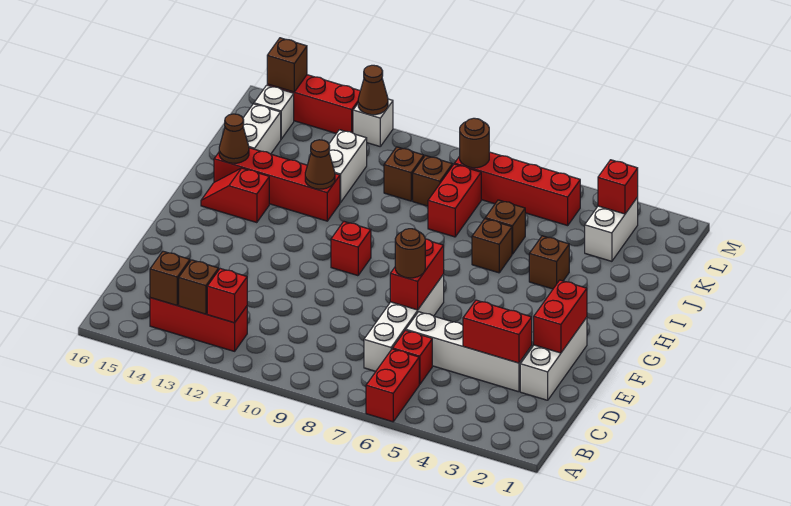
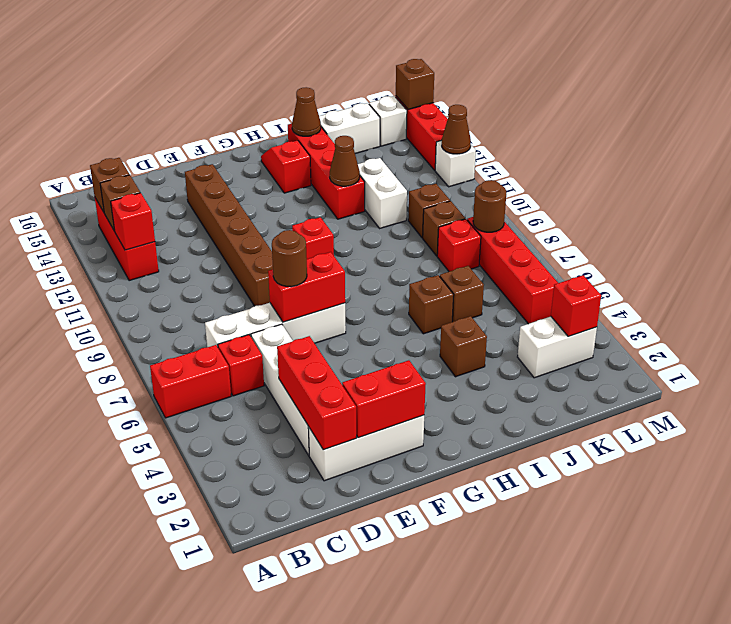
red 1x2 brick [463,300,532,363] -> red 1x3 brick [277,336,356,450]
none -> brown 1x6 brick [185,164,273,306]
red 1x2 brick [428,164,481,237] -> red 1x1 brick [437,219,481,272]
white 1x2 brick [329,130,367,202] -> white 1x2 brick turned to [358,158,407,228]

